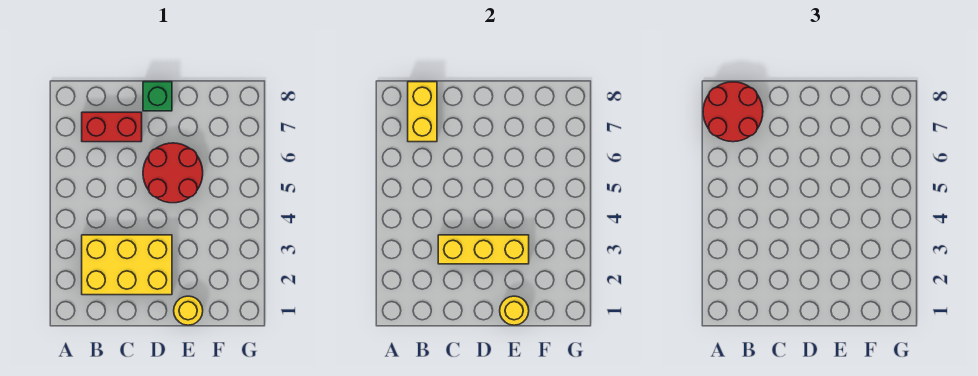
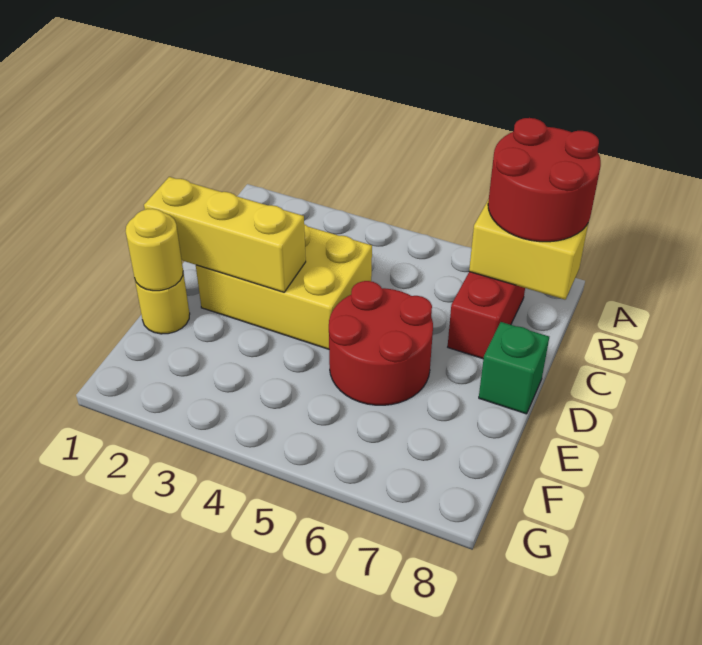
yellow 2x3 brick [82,235,172,295] -> yellow 2x3 brick turned to [196,224,372,349]
yellow 1x3 brick [438,235,529,264] -> yellow 1x3 brick turned to [144,177,306,292]

